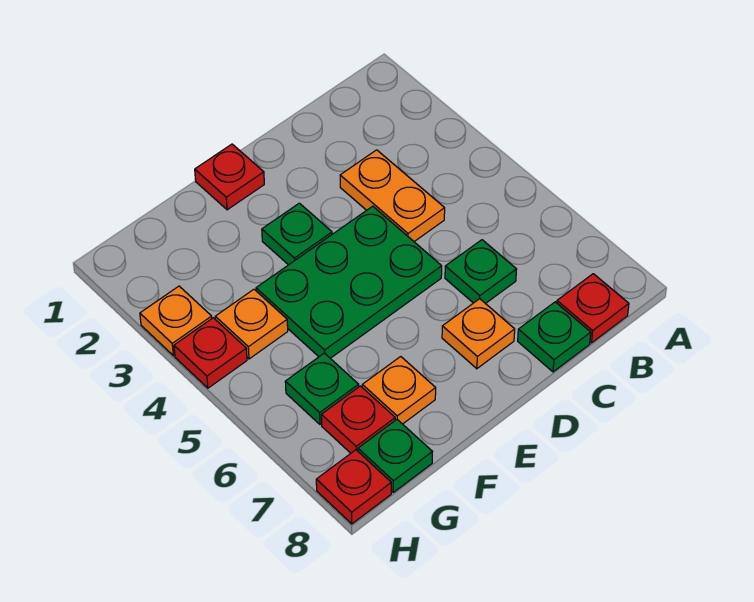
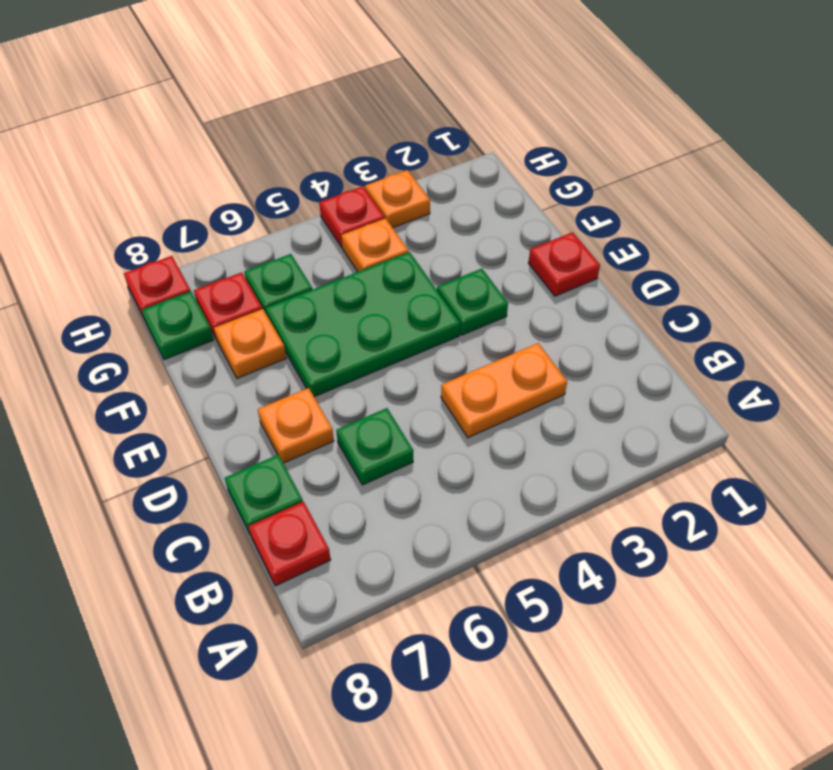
green 2x3 plate [256,206,442,358] -> green 2x3 plate turned to [266,252,460,397]

